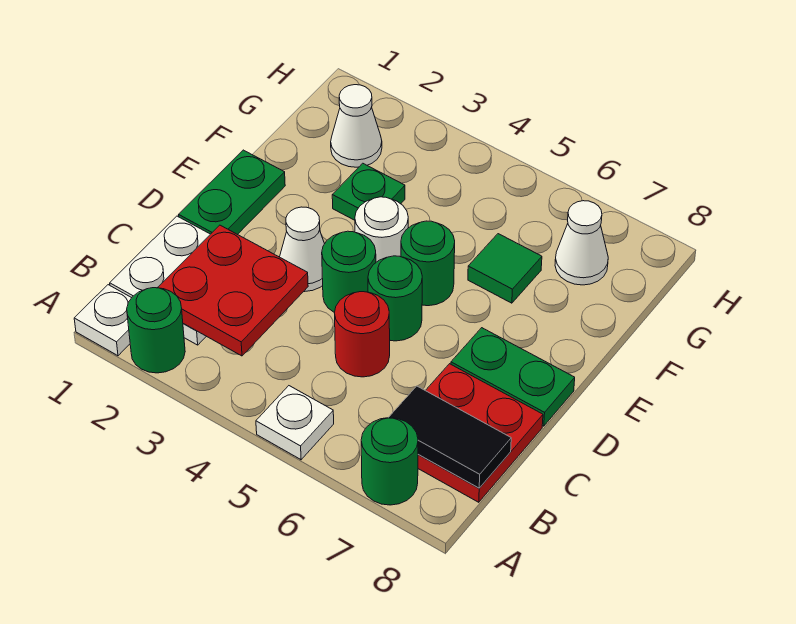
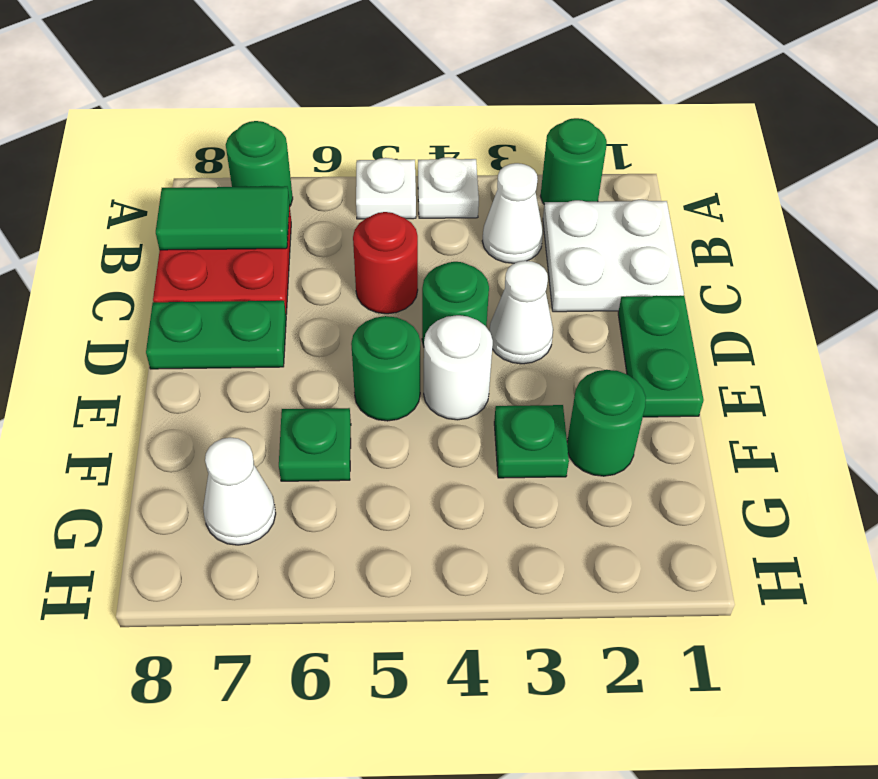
white 1x1 plate [74,285,131,356] -> white 1x1 plate moved to [418,157,479,218]
red 2x2 plate [158,225,308,356] -> none
black 1x2 tile [388,386,511,488] -> green 1x2 tile [156,186,290,250]
green 1x1 round brick [368,256,422,341] -> green 1x1 round brick moved to [567,370,646,476]
green 1x1 tile [468,234,542,303] -> green 1x1 plate [279,408,351,481]
white 1x1 cone [331,85,382,167] -> white 1x1 cone moved to [482,163,543,263]

